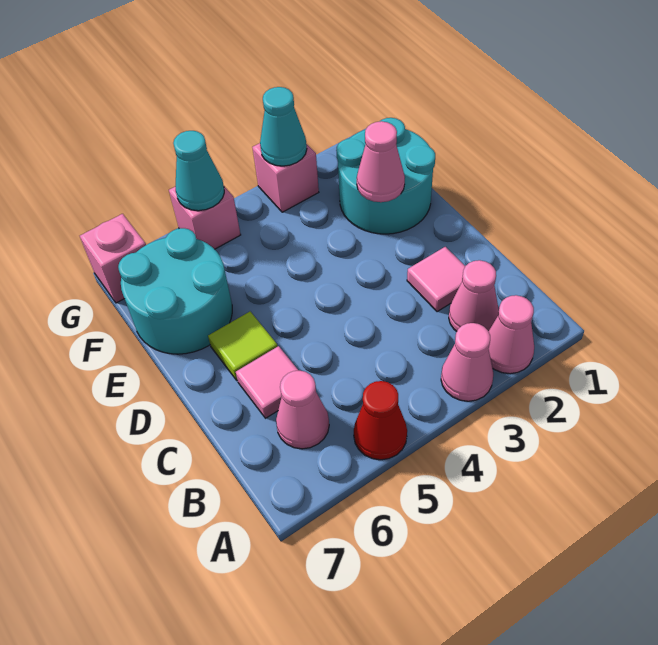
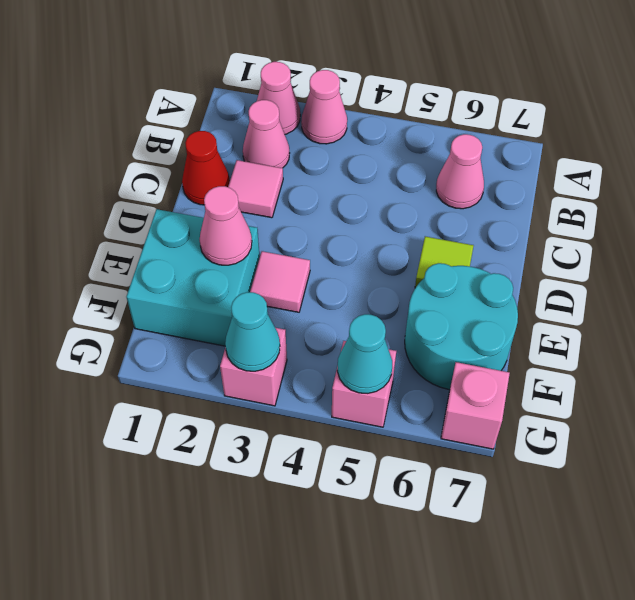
red 1x1 cone [354,381,407,460] -> red 1x1 cone moved to [182,131,230,205]
pink 1x1 tile [236,346,299,418] -> pink 1x1 tile moved to [250,251,310,312]
cyan 2x2 round brick [336,118,435,234] -> cyan 2x2 brick [127,209,260,346]

